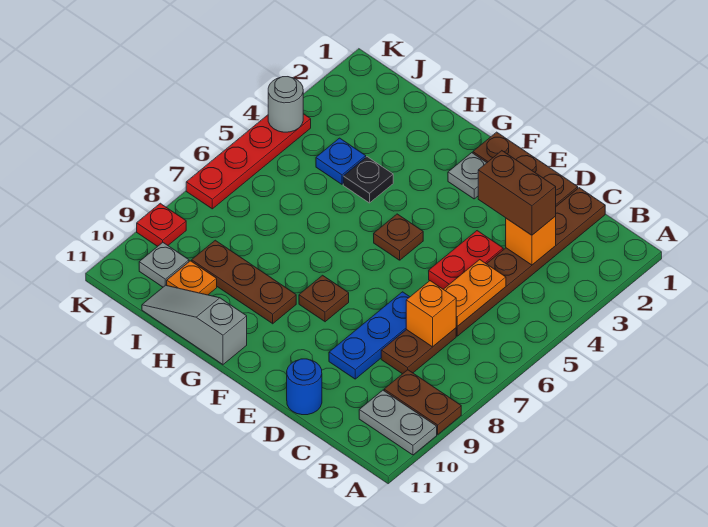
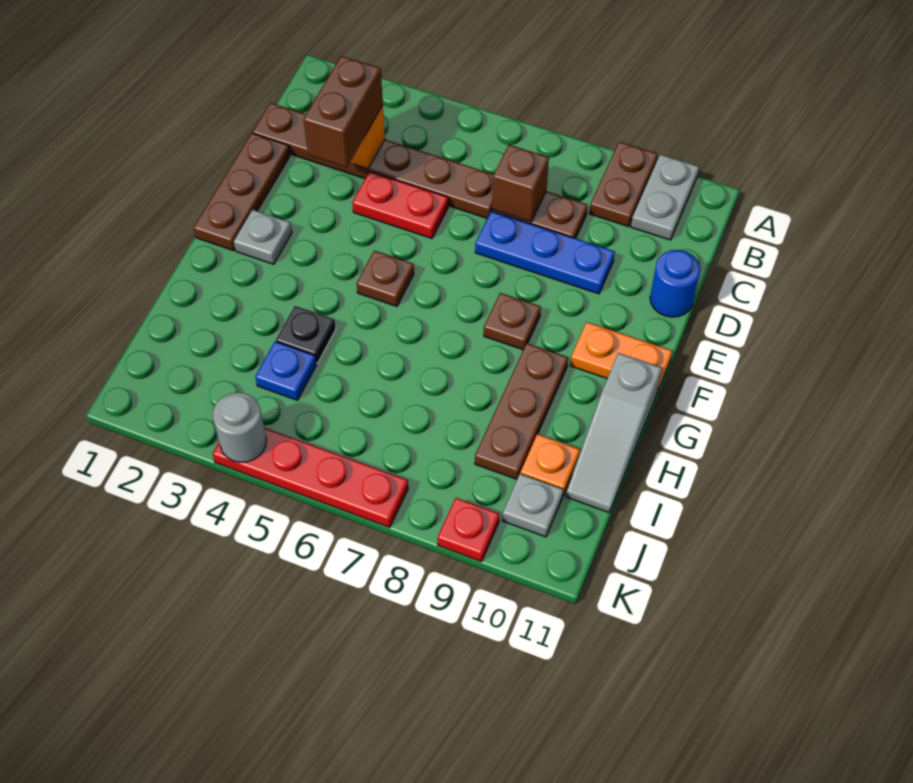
orange 1x2 plate [444,260,506,326] -> orange 1x2 plate moved to [570,322,672,395]
orange 1x1 brick [406,281,456,347] -> brown 1x1 brick [492,145,549,222]

